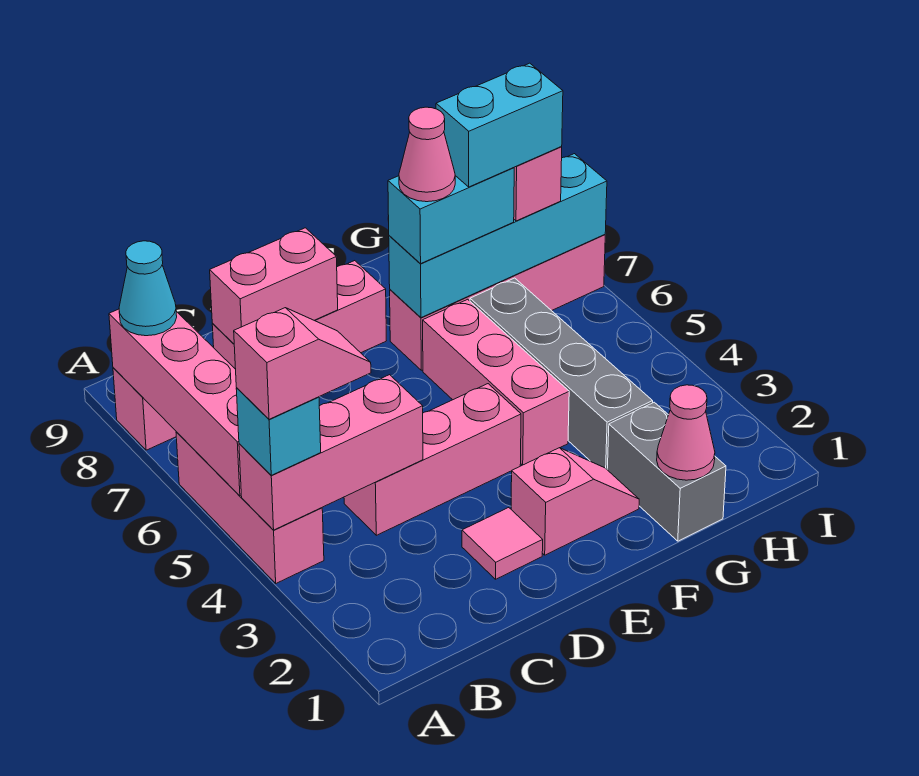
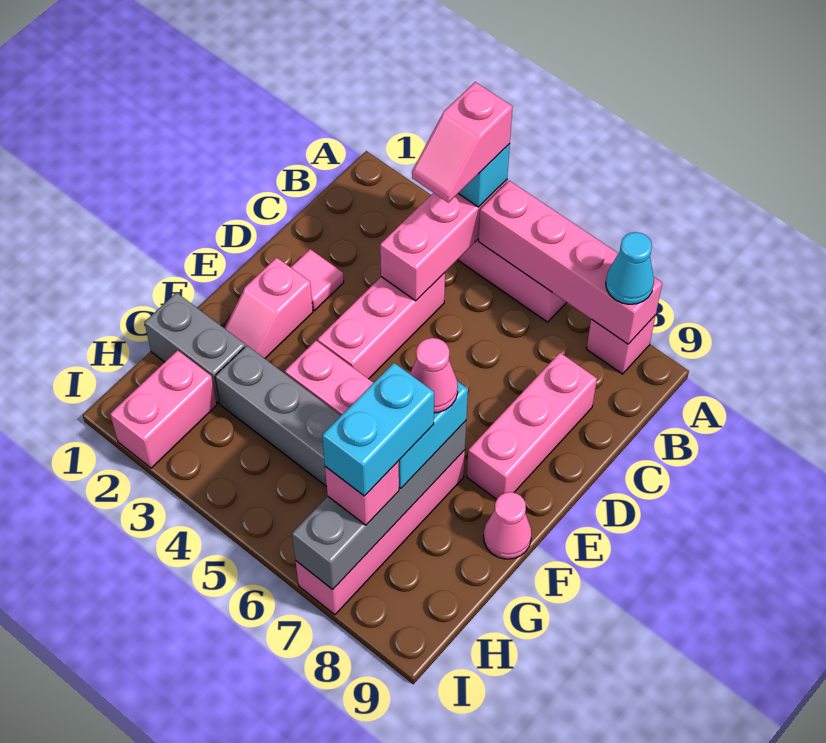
pink 1x2 brick [210,228,338,344] -> pink 1x2 brick moved to [110,350,217,468]
cyan 1x4 brick [389,154,607,318] -> grey 1x4 brick [292,421,466,590]
pink 1x1 cone [657,385,715,480] -> pink 1x1 cone moved to [484,492,532,559]

